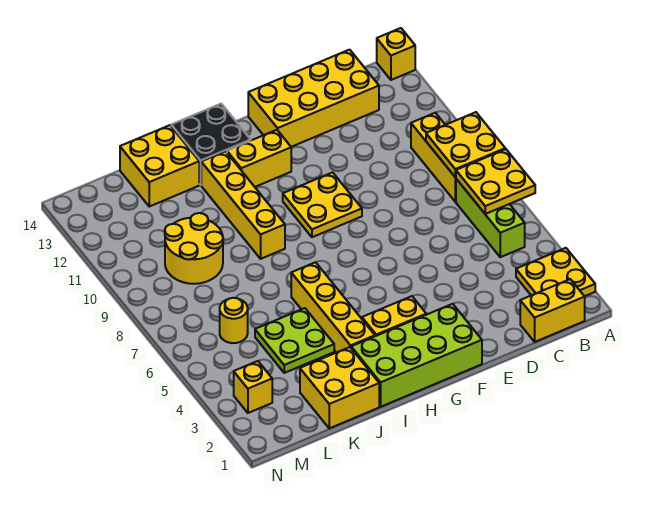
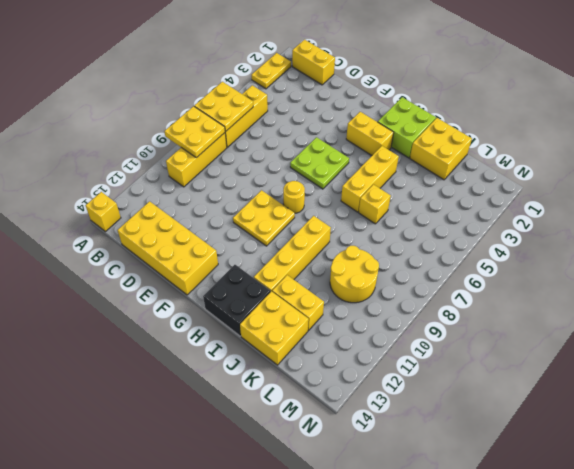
yellow 2x2 plate [516,248,595,296] -> yellow 1x2 plate [251,53,291,89]
lime 1x3 brick [456,179,525,257] -> yellow 1x3 brick [225,85,268,147]
lime 2x4 brick [351,304,482,407] -> lime 2x2 brick [378,97,436,158]
yellow 1x2 brick [227,130,291,187] -> yellow 1x2 brick moved to [272,275,324,330]
yellow 1x4 brick [291,262,375,353] -> yellow 1x3 brick [341,146,399,212]
lime 2x2 plate [255,308,334,373] -> lime 2x2 plate moved to [290,137,349,189]
yellow 1x1 round brick [220,298,248,343] -> yellow 1x1 round brick moved to [283,181,305,213]
yellow 1x1 brick [234,361,272,413] -> yellow 1x1 brick moved to [359,184,391,224]

